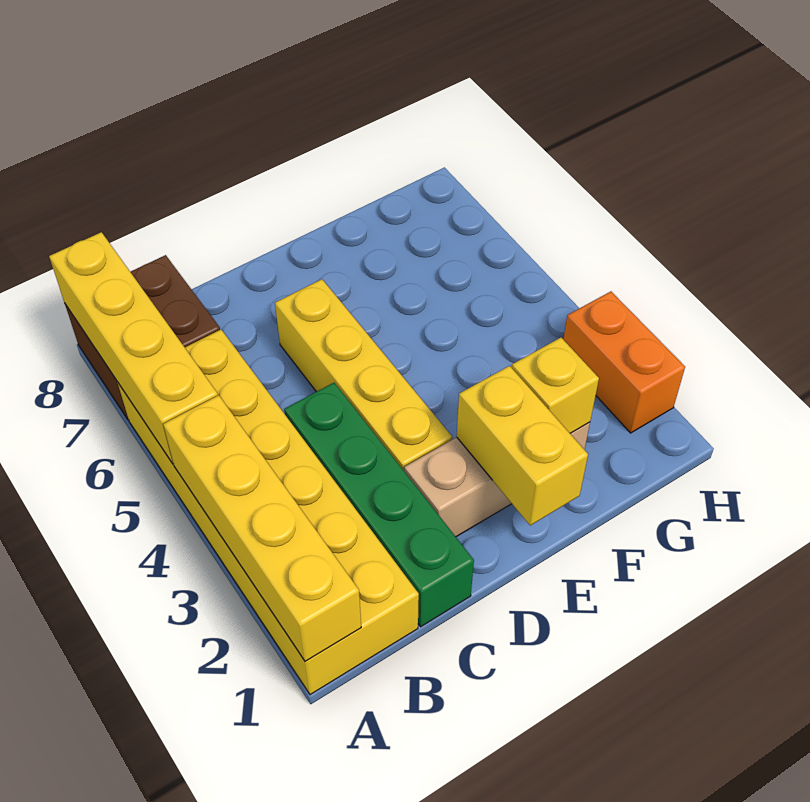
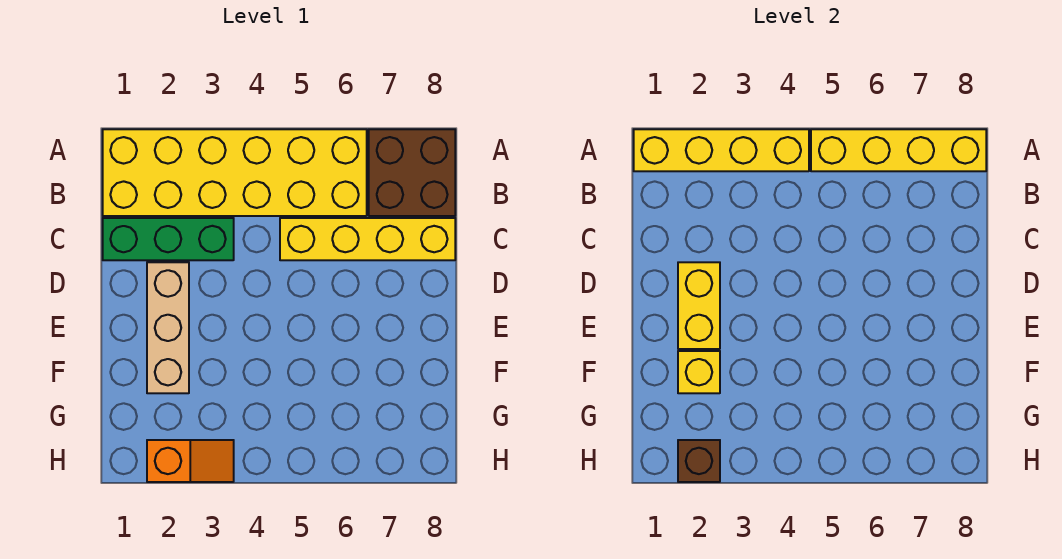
green 1x4 brick [284,383,474,627] -> green 1x3 brick [103,218,234,260]
yellow 1x4 brick [275,279,452,470] -> yellow 1x4 brick moved to [280,218,455,260]
yellow 1x2 brick [457,366,588,525] -> yellow 1x2 brick turned to [678,262,720,349]
orange 1x2 brick [563,291,685,433] -> orange 1x2 slope [147,440,234,482]
none -> brown 1x1 brick [678,440,720,482]

